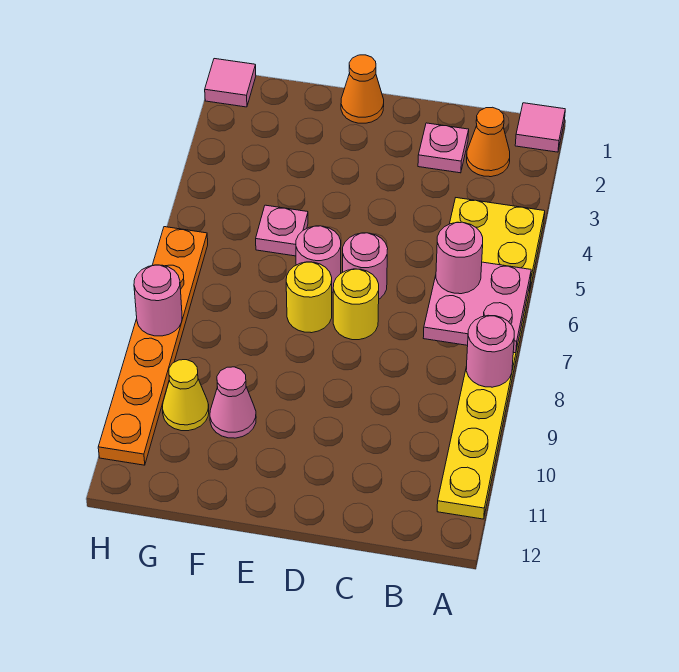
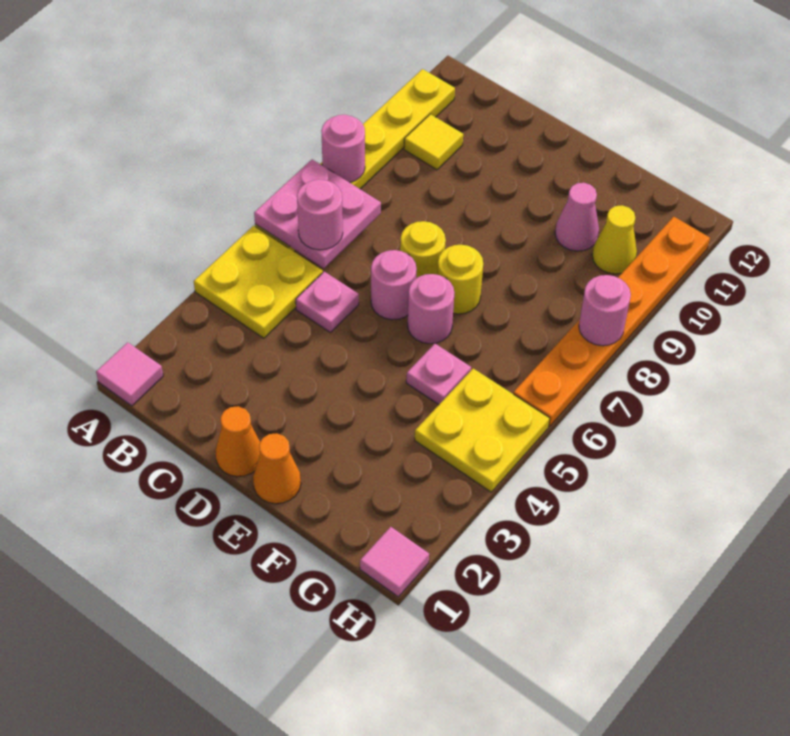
orange 1x1 cone [467,107,510,177] -> orange 1x1 cone moved to [215,406,260,477]
none -> yellow 1x1 tile [404,114,463,170]
pink 1x1 plate [418,123,469,173] -> pink 1x1 plate moved to [296,272,359,332]
none -> yellow 2x2 plate [415,368,550,492]

